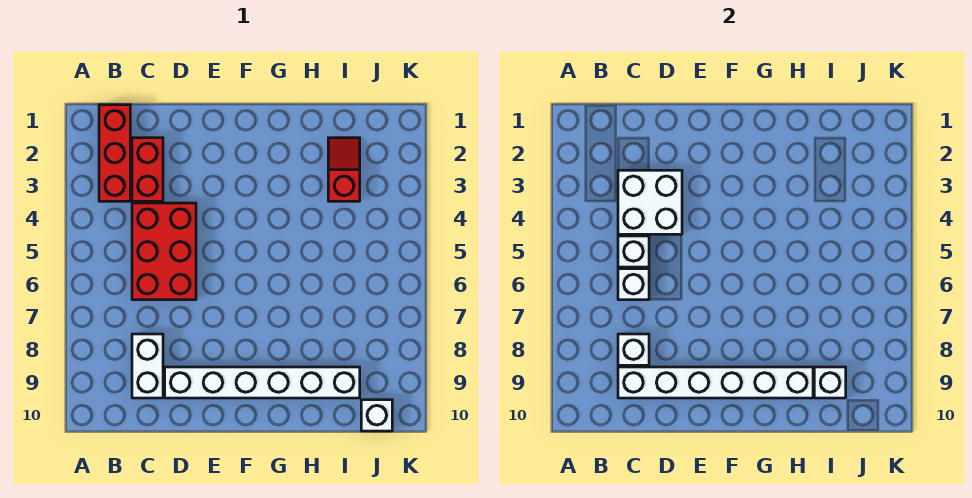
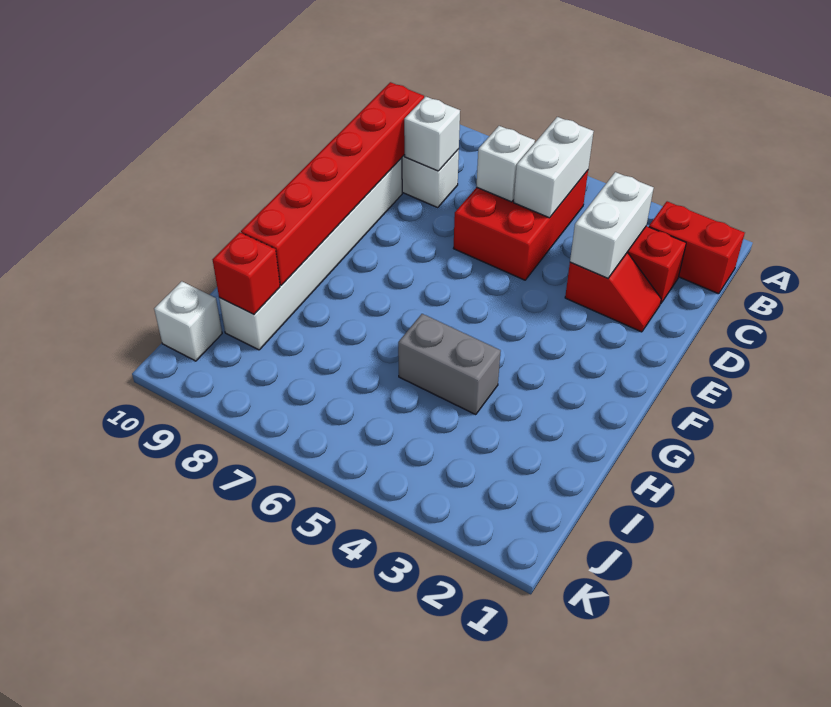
red 1x3 brick [99,105,130,201] -> red 1x2 brick [649,201,745,294]
white 2x2 brick [618,170,682,234] -> white 1x2 brick [570,172,654,278]
red 2x3 brick [132,203,196,300] -> red 2x3 brick turned to [453,170,588,280]
white 1x1 brick [618,236,649,267] -> white 1x2 brick [514,117,594,218]
white 1x6 brick [618,367,813,398] -> red 1x6 brick [241,82,424,285]
none -> grey 1x2 brick [398,314,501,415]
red 1x2 slope [328,138,360,201] -> red 1x2 slope moved to [565,253,661,332]
white 1x1 brick [814,367,846,398] -> red 1x1 brick [213,232,280,314]

